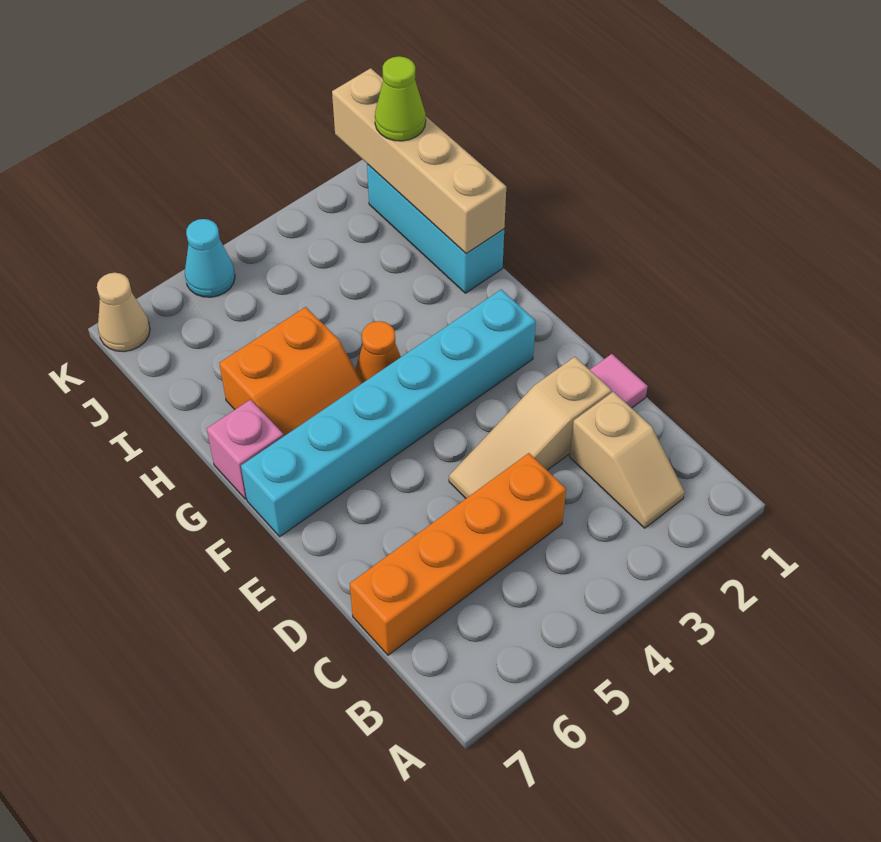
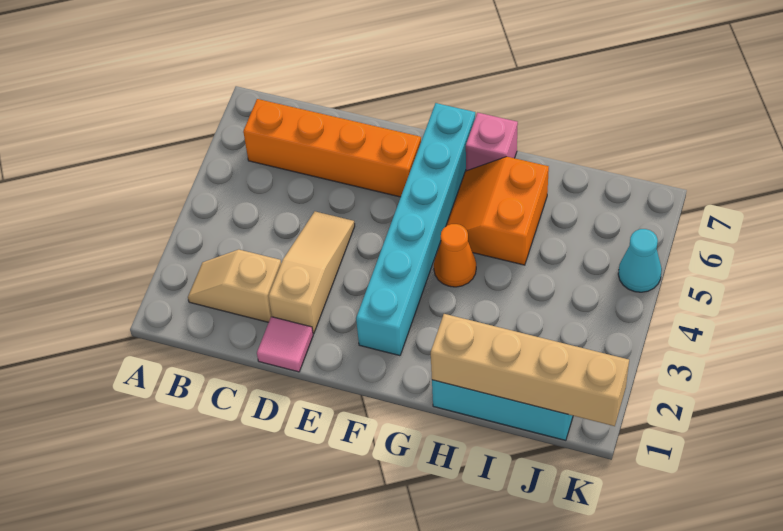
orange 1x4 brick [350,453,566,655] -> orange 1x4 brick turned to [243,99,421,197]
lime 1x1 cone [375,56,426,141] -> none
tan 1x1 cone [97,273,150,352] -> none

